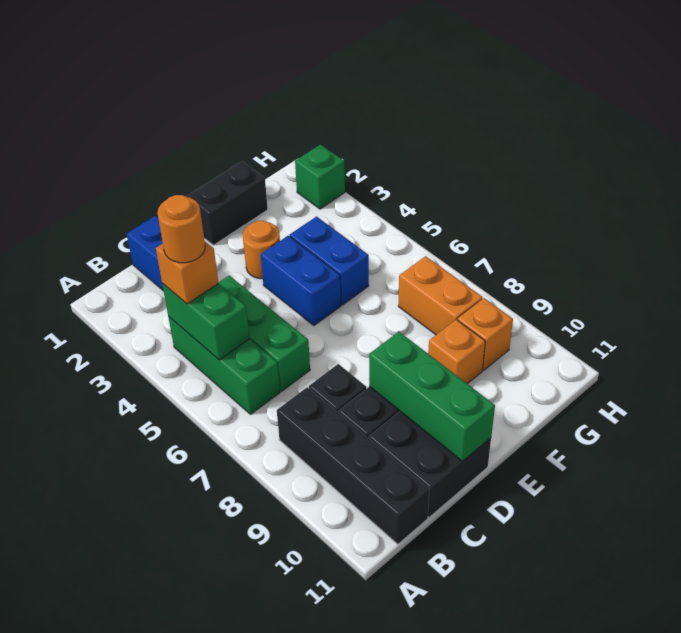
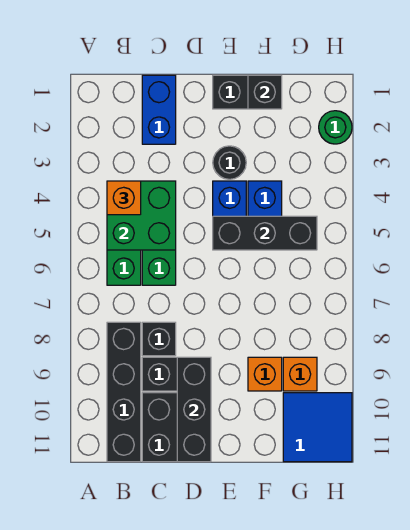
green 1x2 brick [162,283,250,360] -> green 2x2 brick [107,181,176,250]
orange 1x1 round brick [158,195,205,263] -> none
green 1x3 brick [369,332,495,461] -> black 1x3 brick [177,357,211,462]
orange 1x1 round brick [243,221,280,279] -> black 1x1 round brick [213,146,246,179]
none -> black 1x3 brick [213,216,317,250]
none -> black 1x1 brick [248,75,282,109]
orange 1x2 brick [398,256,483,335] -> none
none -> blue 2x2 tile [283,393,352,462]
green 1x1 brick [295,145,345,209] -> green 1x1 round brick [319,111,352,144]

